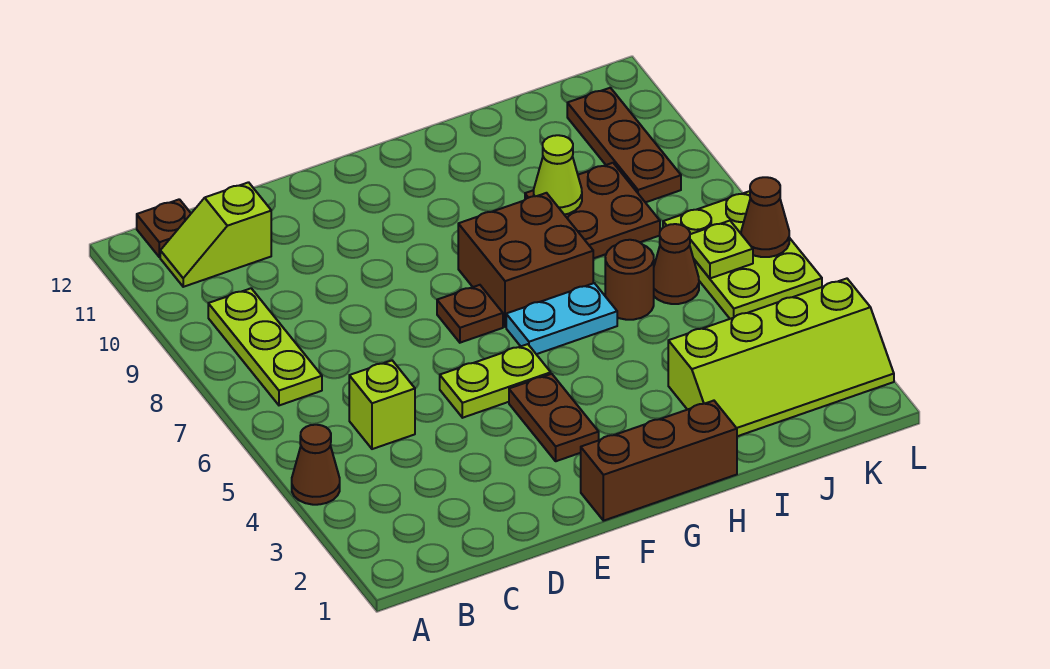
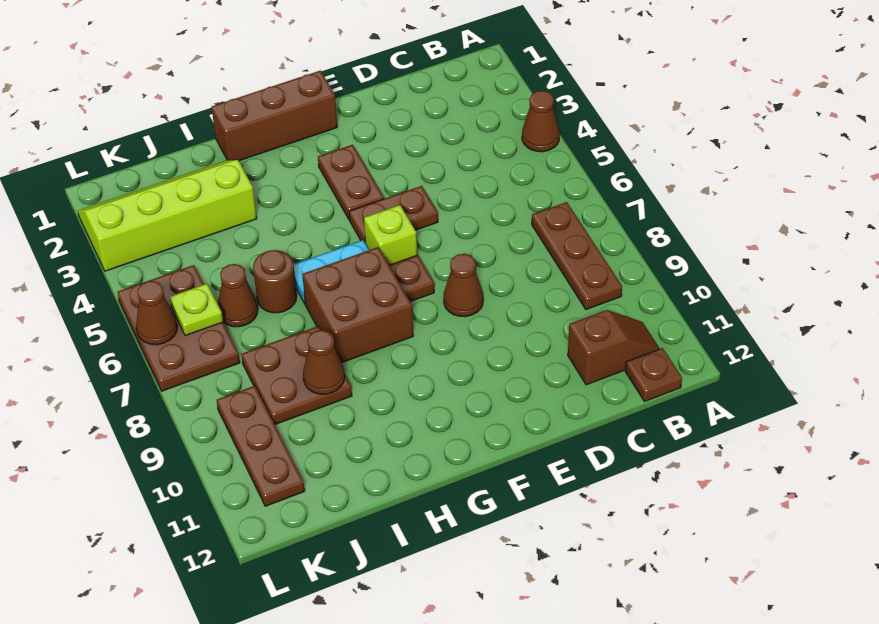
lime 1x3 plate [208,288,322,405] -> brown 1x3 plate [532,202,622,310]
lime 1x2 slope [160,182,271,287] -> brown 1x2 slope [568,310,660,385]
lime 1x1 brick [349,361,415,449] -> lime 1x1 brick moved to [364,205,417,265]
lime 1x2 plate [440,344,551,418] -> brown 1x2 plate [349,186,438,242]
none -> brown 1x1 cone [444,254,483,317]
lime 1x1 cone [534,135,582,215] -> brown 1x1 cone [303,330,345,394]
lime 2x3 plate [663,191,822,319] -> brown 2x3 plate [117,265,240,391]

